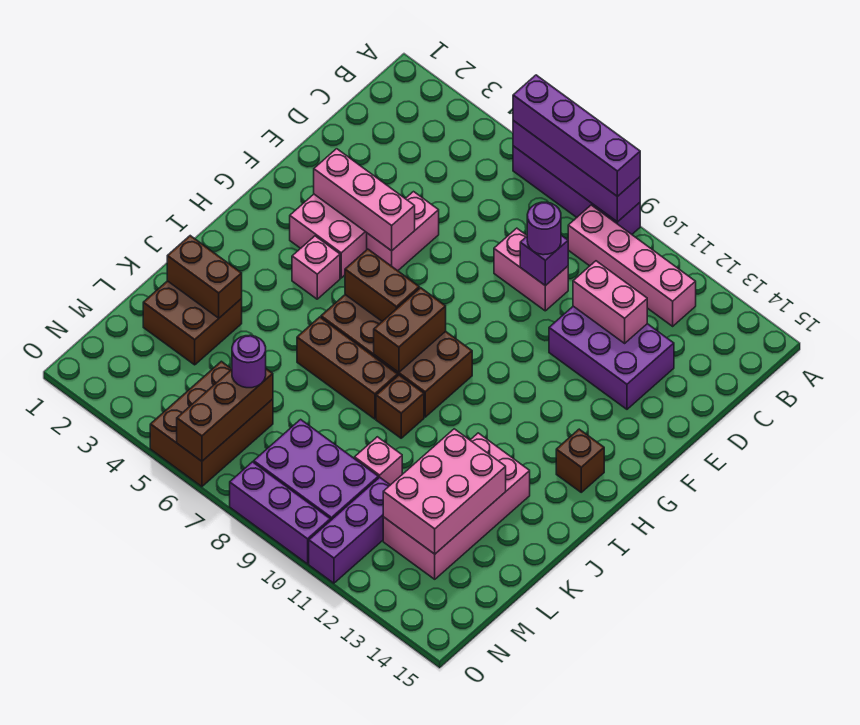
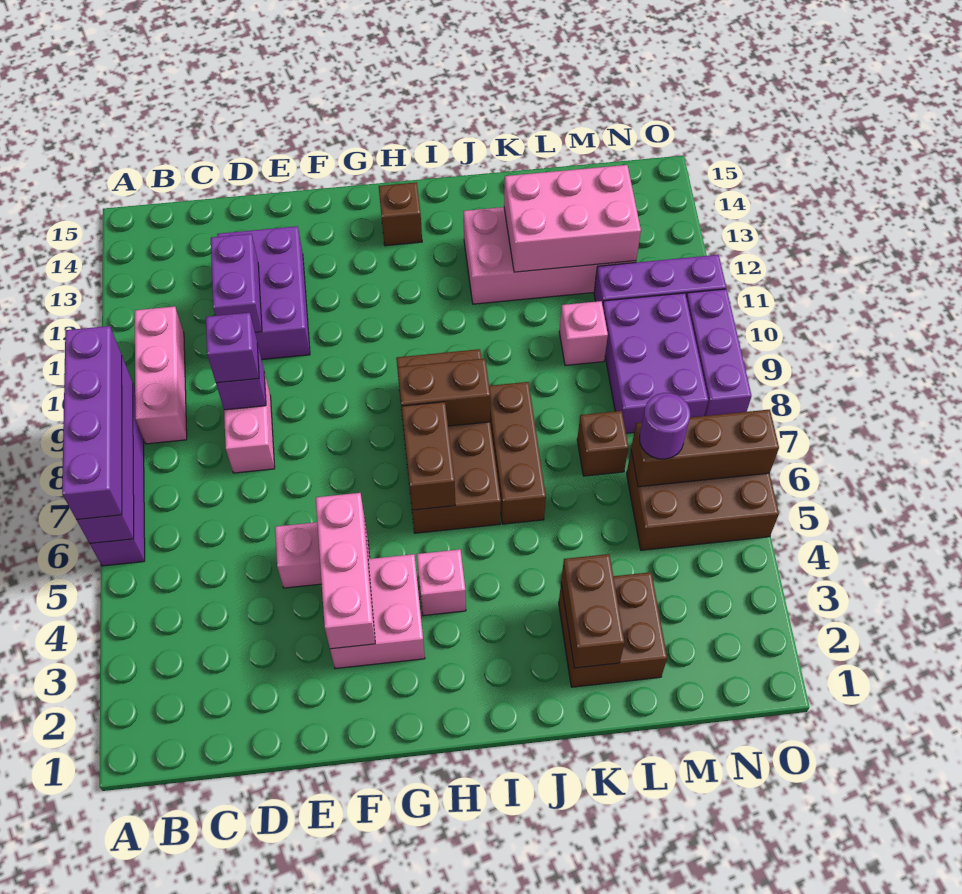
pink 1x4 brick [568,205,696,326] -> pink 1x3 brick [135,306,187,444]
purple 1x1 round brick [527,202,561,255] -> purple 1x1 brick [206,313,259,383]
pink 1x2 brick [573,261,647,343] -> purple 1x2 brick [211,234,262,332]
brown 1x1 brick [376,375,424,438] -> brown 1x1 brick moved to [577,411,629,476]

